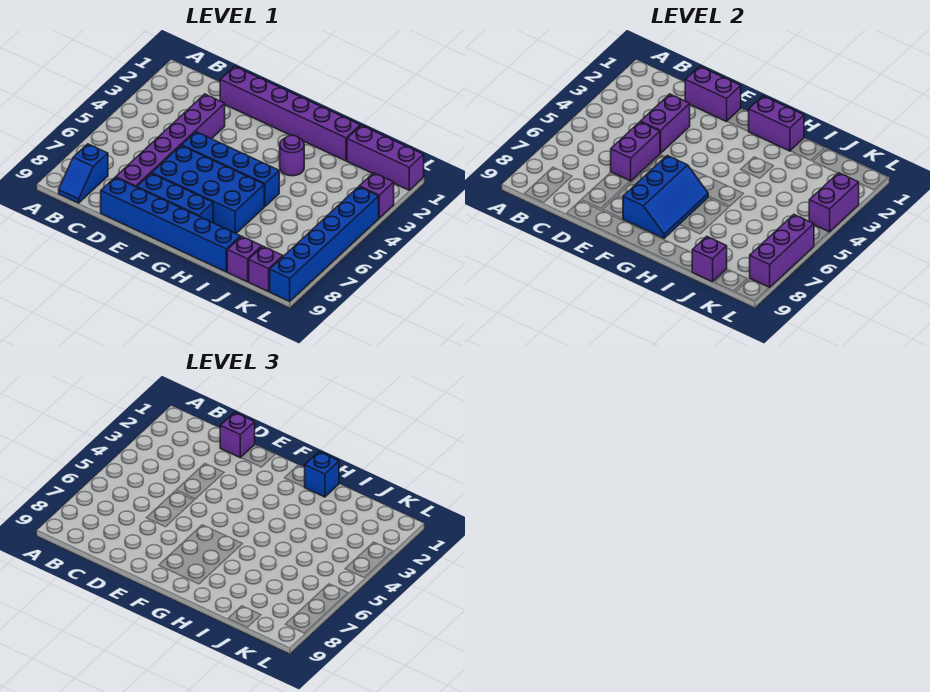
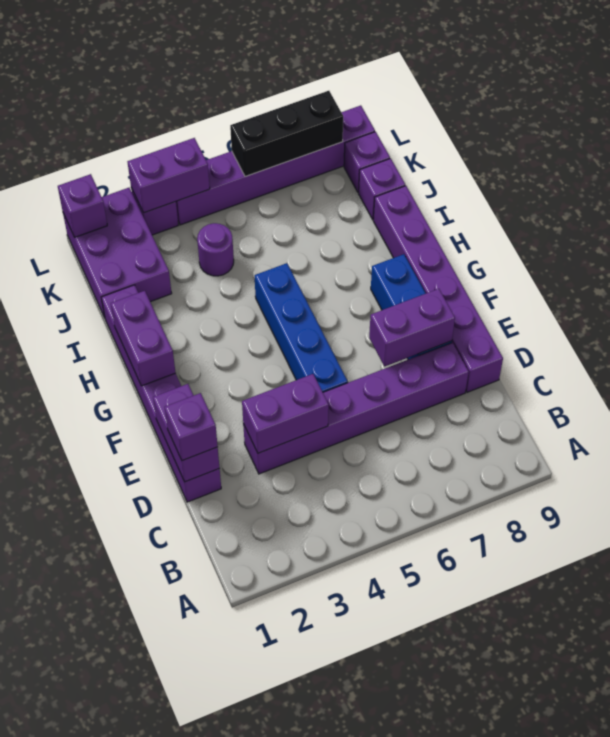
blue 1x2 slope [59,144,108,203] -> none
purple 1x2 brick [611,122,660,181] -> purple 1x2 brick moved to [369,289,455,367]
blue 1x6 brick [101,177,241,272] -> purple 1x6 brick [373,186,503,392]
blue 2x4 brick [152,146,264,233] -> none
blue 2x3 slope [623,155,708,238] -> none
blue 1x1 brick [305,452,339,497] -> none
purple 1x1 round brick [280,135,304,176] -> purple 1x1 round brick moved to [197,223,234,276]
purple 1x3 brick [347,125,424,190] -> purple 2x3 brick [63,188,172,318]
purple 1x1 brick [692,236,727,282] -> purple 1x1 brick moved to [58,174,107,237]
blue 1x6 brick [270,187,379,301] -> purple 1x6 brick [176,105,375,225]
purple 1x3 brick [750,215,814,288] -> black 1x3 brick [230,91,343,177]

